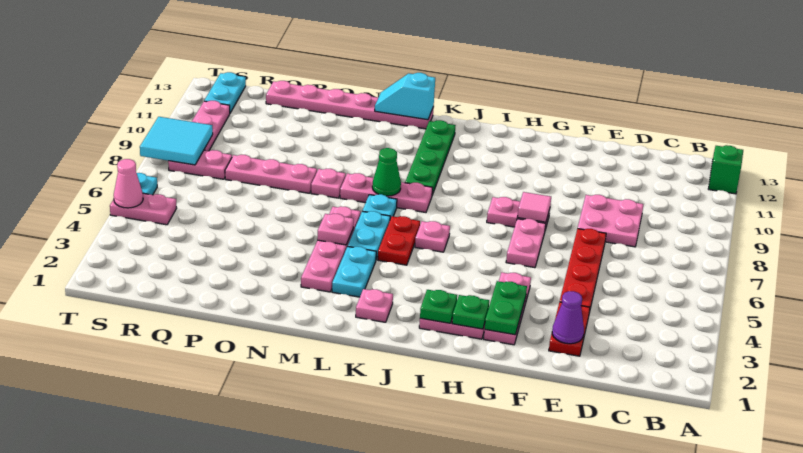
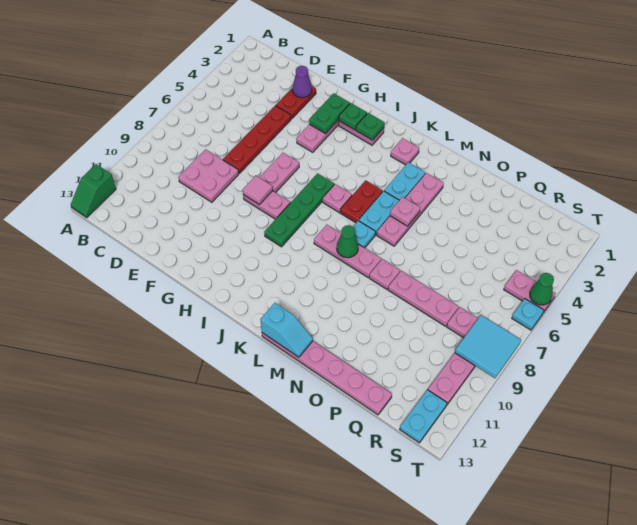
green 1x4 plate [405,120,456,195] -> green 1x4 plate moved to [264,173,334,247]
pink 1x1 cone [114,159,143,208] -> green 1x1 cone [530,273,554,305]

